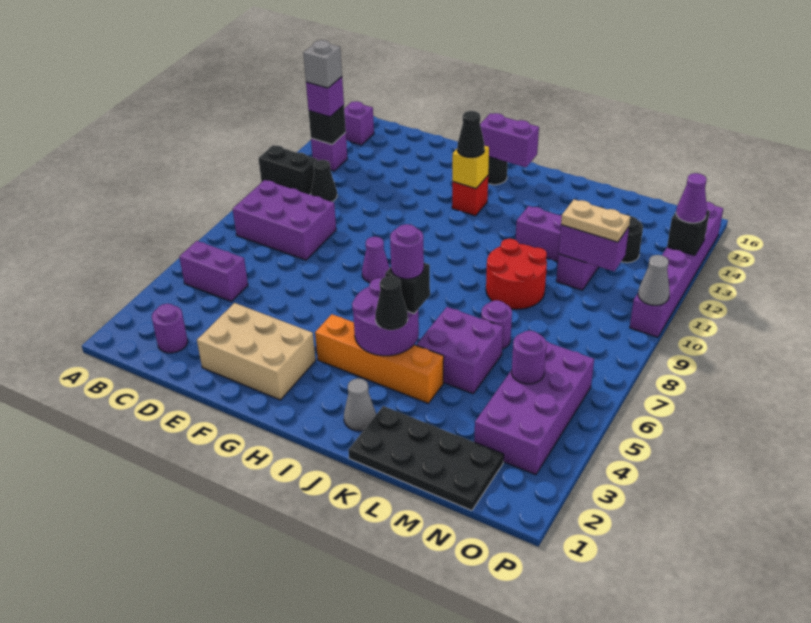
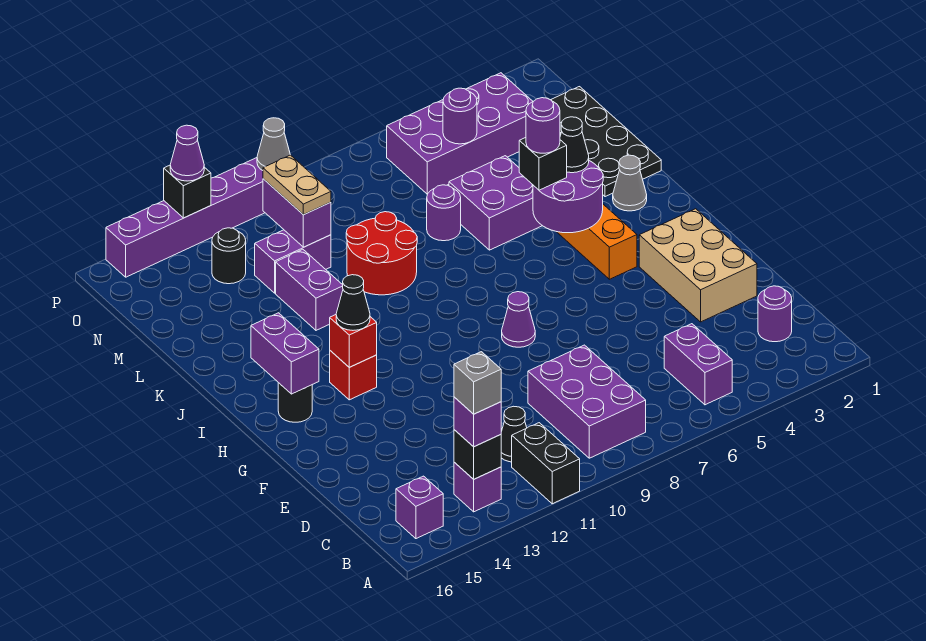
yellow 1x1 brick [452,146,489,189] -> red 1x1 brick [330,315,377,367]

